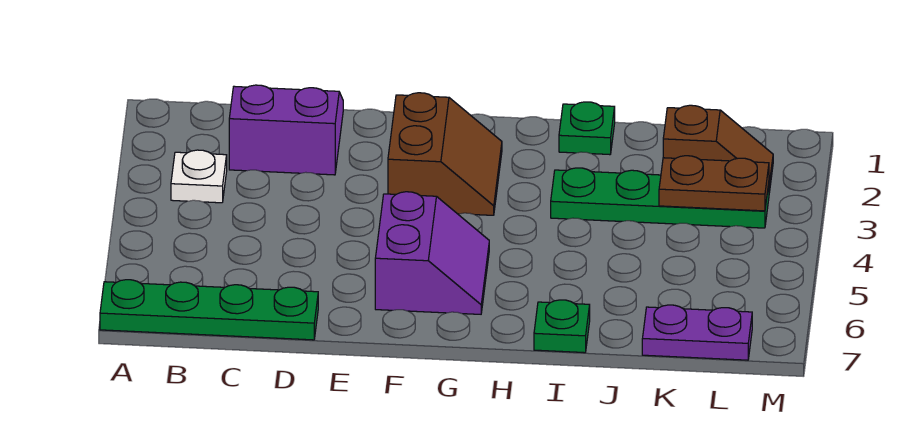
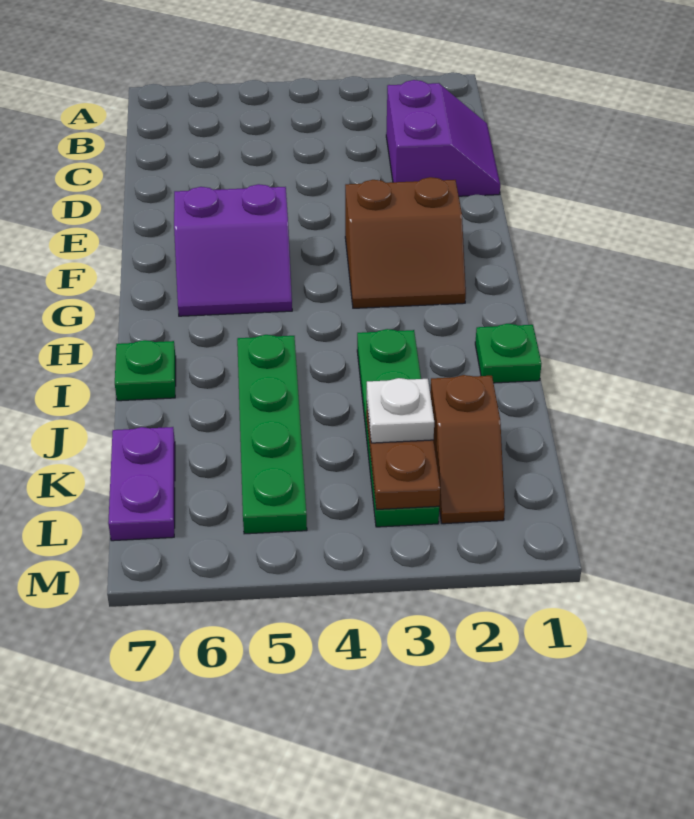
green 1x4 plate [100,280,318,340] -> green 1x4 plate moved to [237,335,307,534]
white 1x1 plate [171,150,227,203] -> white 1x1 plate moved to [367,378,434,443]

